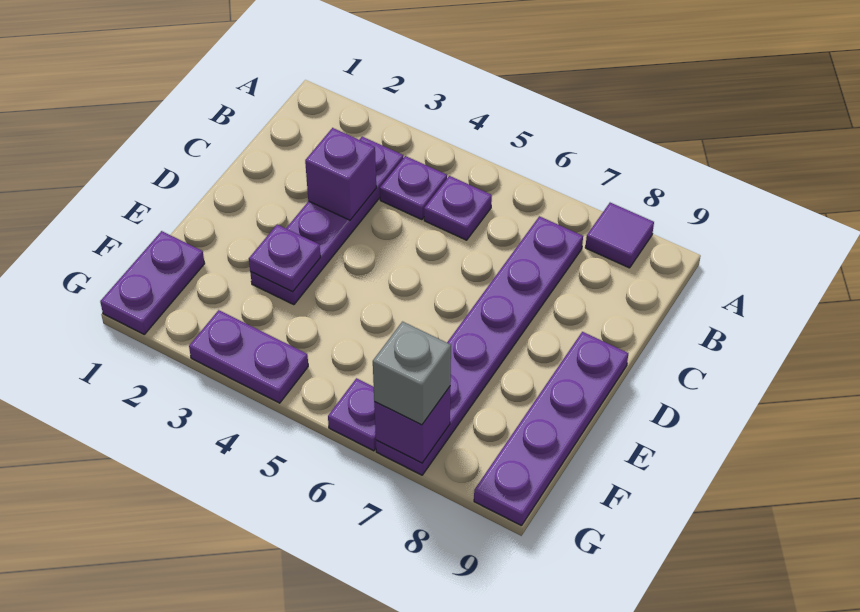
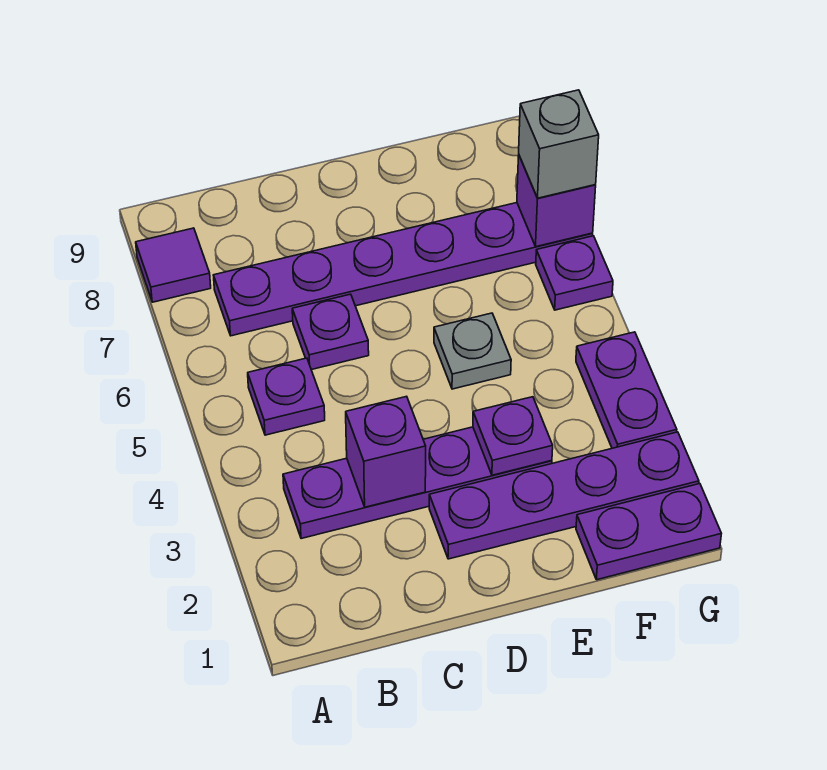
purple 1x1 plate [380,156,447,220] -> purple 1x1 plate moved to [292,294,369,370]
purple 1x4 plate [474,332,628,526] -> purple 1x4 plate moved to [429,432,699,559]
none -> grey 1x1 plate [434,313,511,389]

